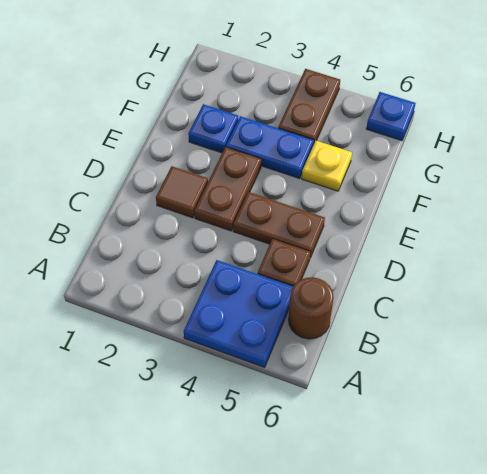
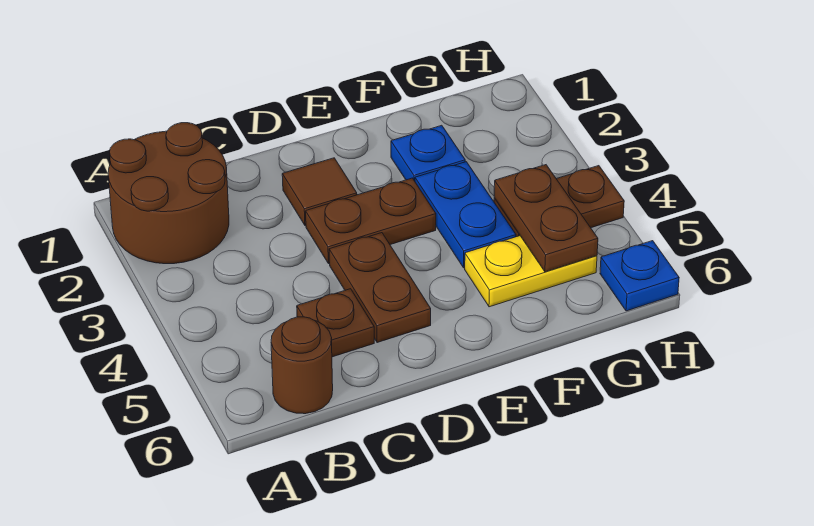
none -> brown 2x2 round brick [108,123,229,264]
blue 2x2 plate [184,260,293,367] -> none
yellow 1x1 plate [302,141,352,191] -> yellow 1x2 plate [465,236,597,307]
none -> brown 1x2 plate [494,165,598,272]

